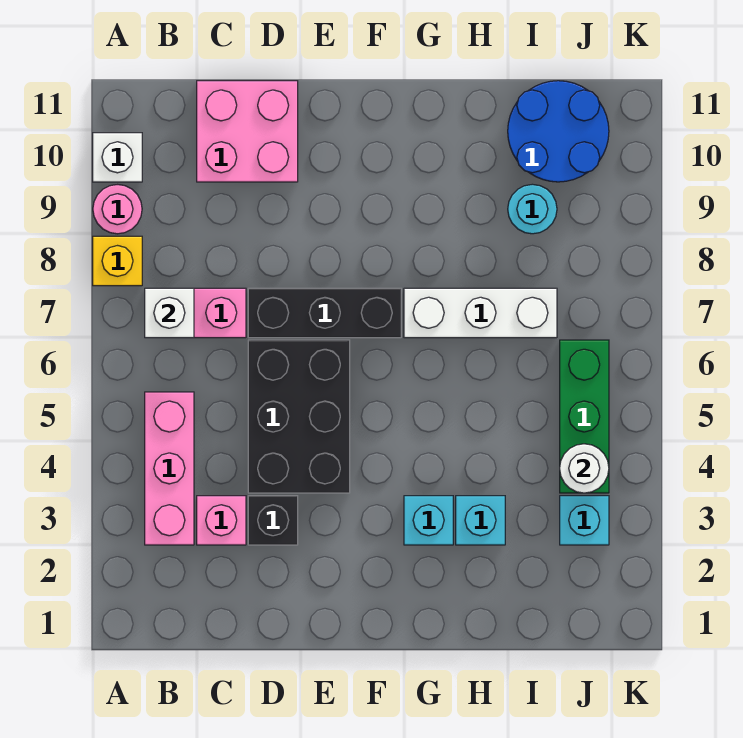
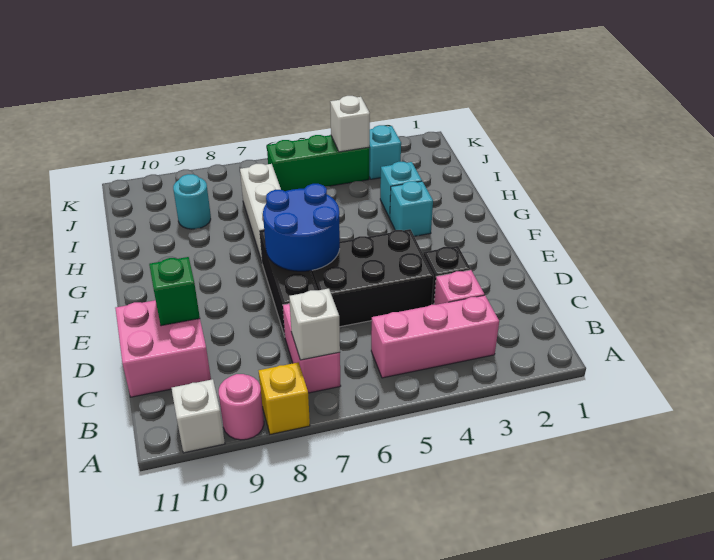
none -> green 1x1 brick [149,257,200,326]
blue 2x2 round brick [508,81,609,182] -> blue 2x2 round brick moved to [263,184,340,271]
white 1x1 round brick [560,444,609,493] -> white 1x1 brick [330,96,370,152]

